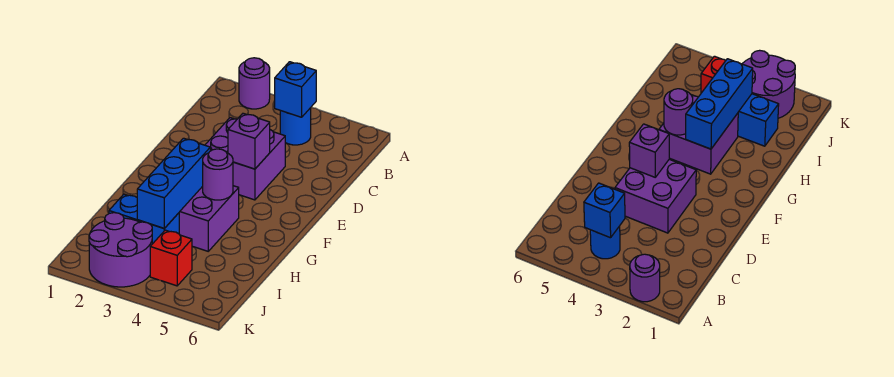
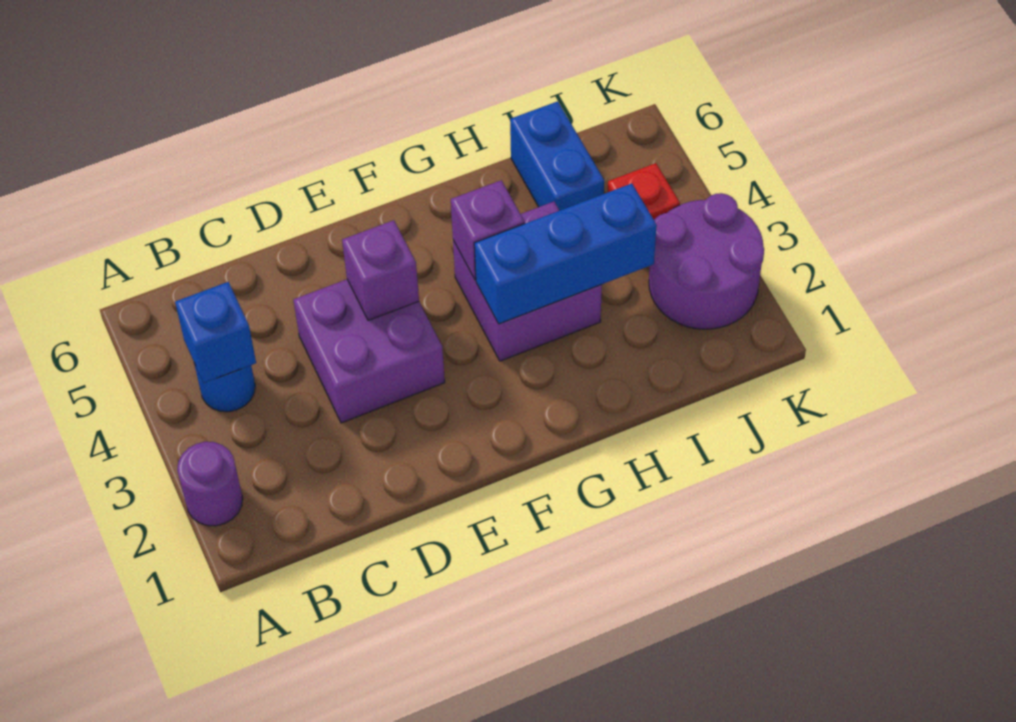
purple 1x1 round brick [203,149,233,200] -> purple 1x1 brick [451,180,525,280]
blue 1x2 brick [109,194,179,244] -> blue 1x2 brick moved to [510,101,604,210]

